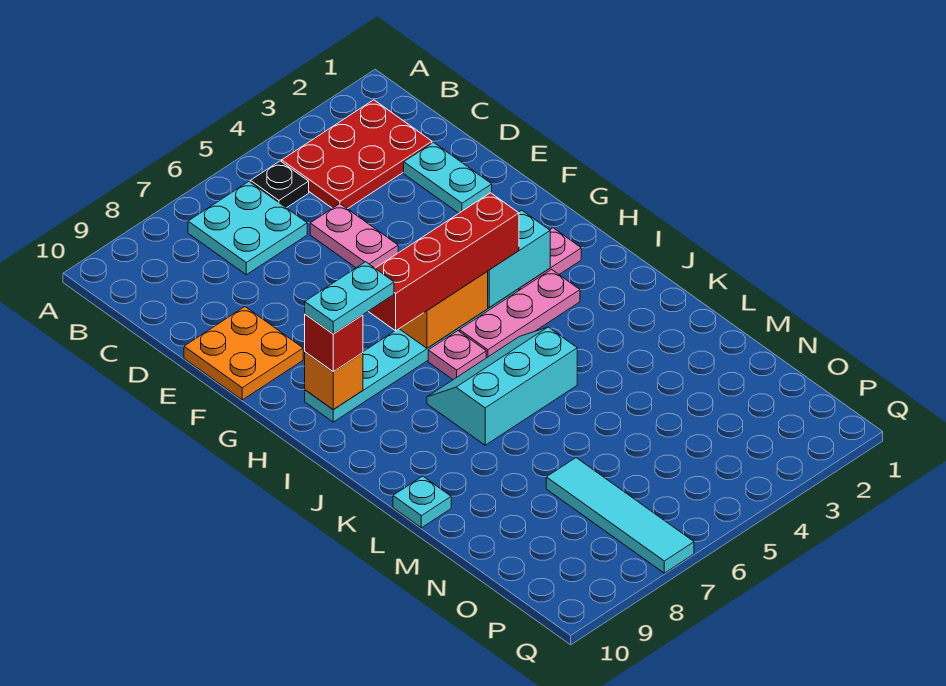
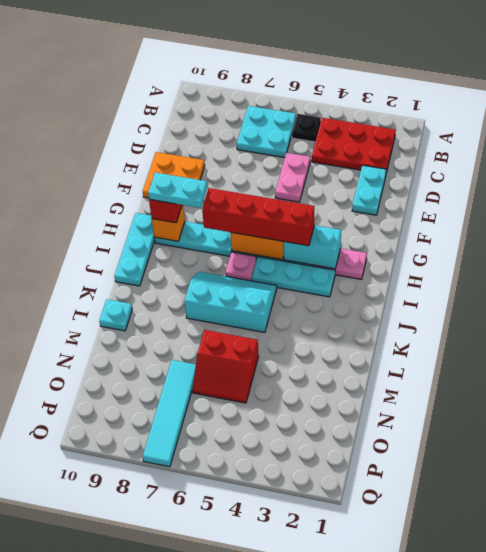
none -> cyan 1x3 plate [114,213,155,286]
pink 1x3 plate [459,269,580,358] -> cyan 1x3 plate [252,257,335,297]
none -> red 2x2 slope [192,330,259,403]

